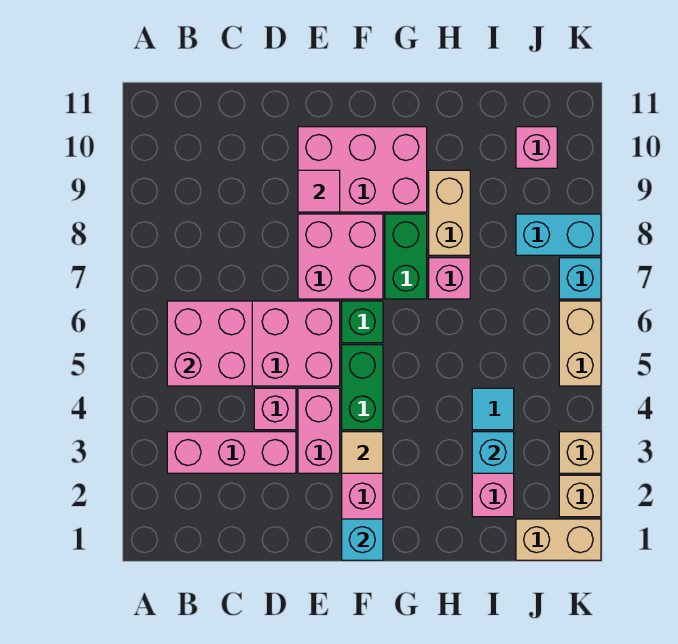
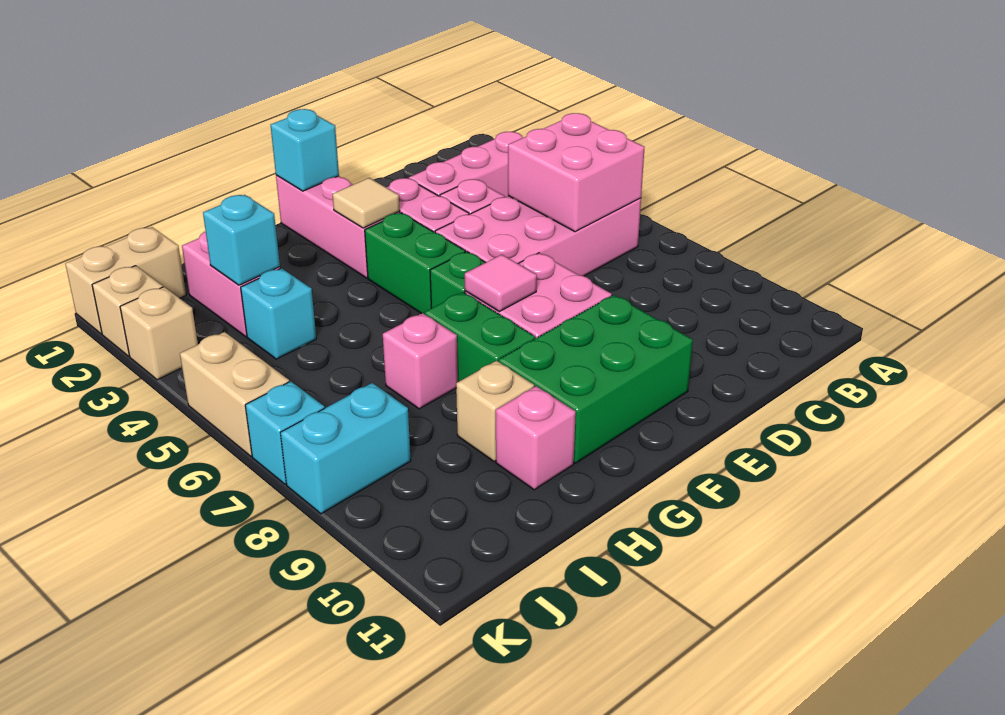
pink 2x3 brick [298,127,427,212] -> green 2x3 brick [499,295,693,463]
pink 1x1 tile [298,170,340,212] -> pink 1x1 tile moved to [465,255,537,312]
tan 1x2 brick [429,170,470,255] -> tan 1x1 brick [456,361,534,461]
cyan 1x1 tile [472,388,514,430] -> cyan 1x1 brick [241,268,316,359]
pink 1x1 brick [516,127,557,168] -> pink 1x1 brick moved to [496,386,576,490]

